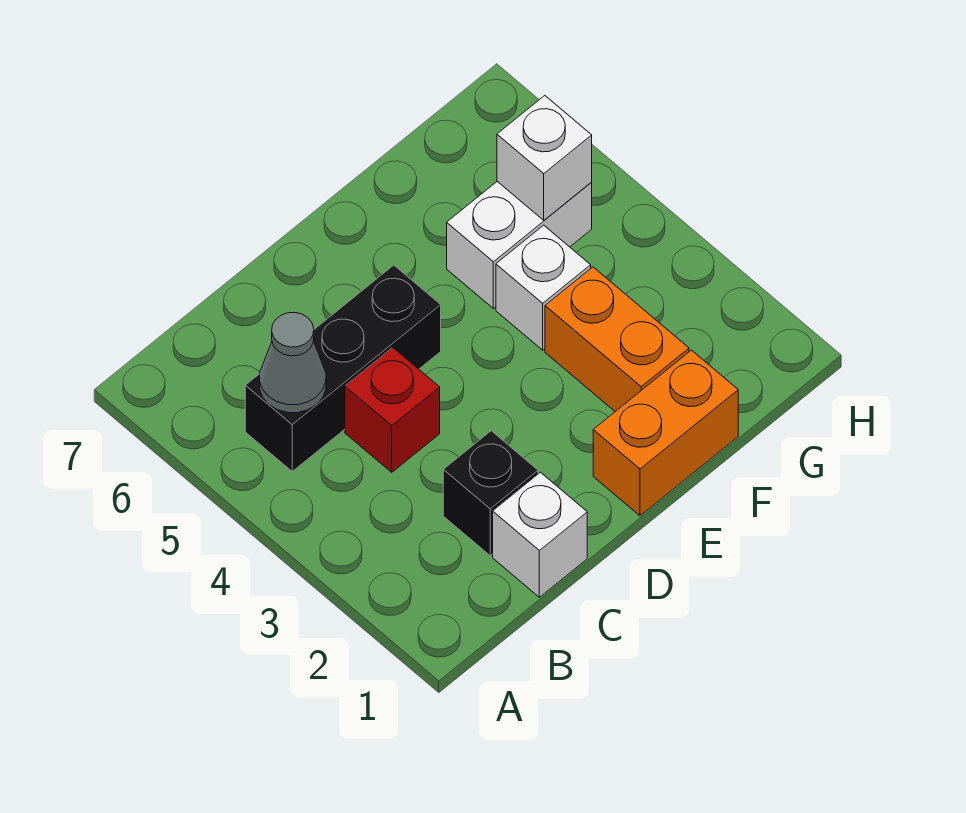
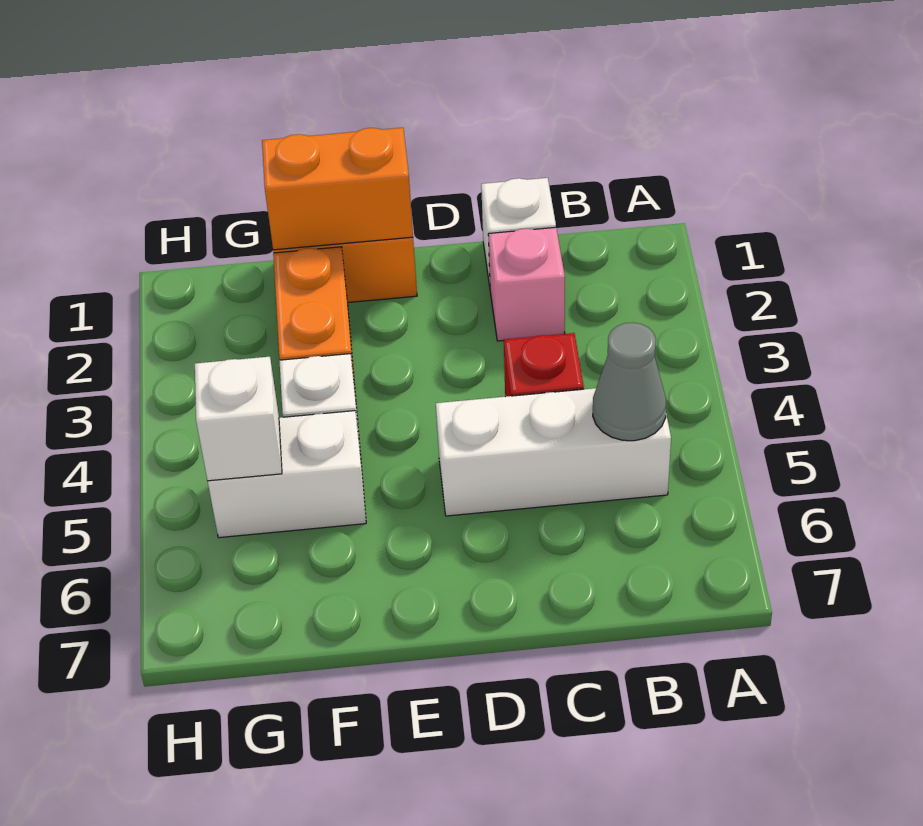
black 1x3 brick [245,265,441,471] -> white 1x3 brick [436,388,671,516]
black 1x1 brick [443,431,538,556] -> pink 1x1 brick [488,227,565,341]
none -> orange 1x2 brick [262,128,413,250]

